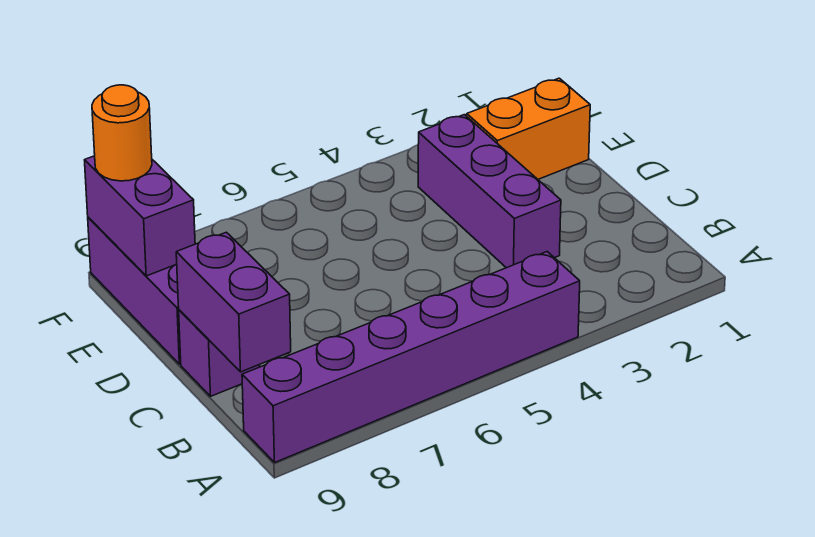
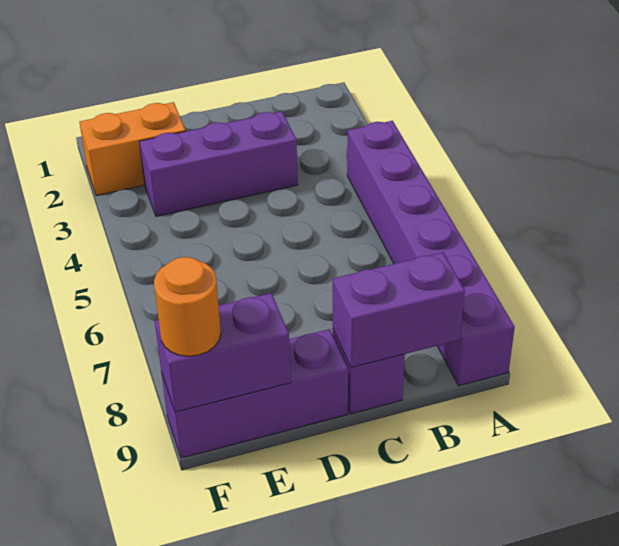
orange 1x2 brick [467,78,590,179] -> orange 1x2 brick turned to [80,102,186,196]

